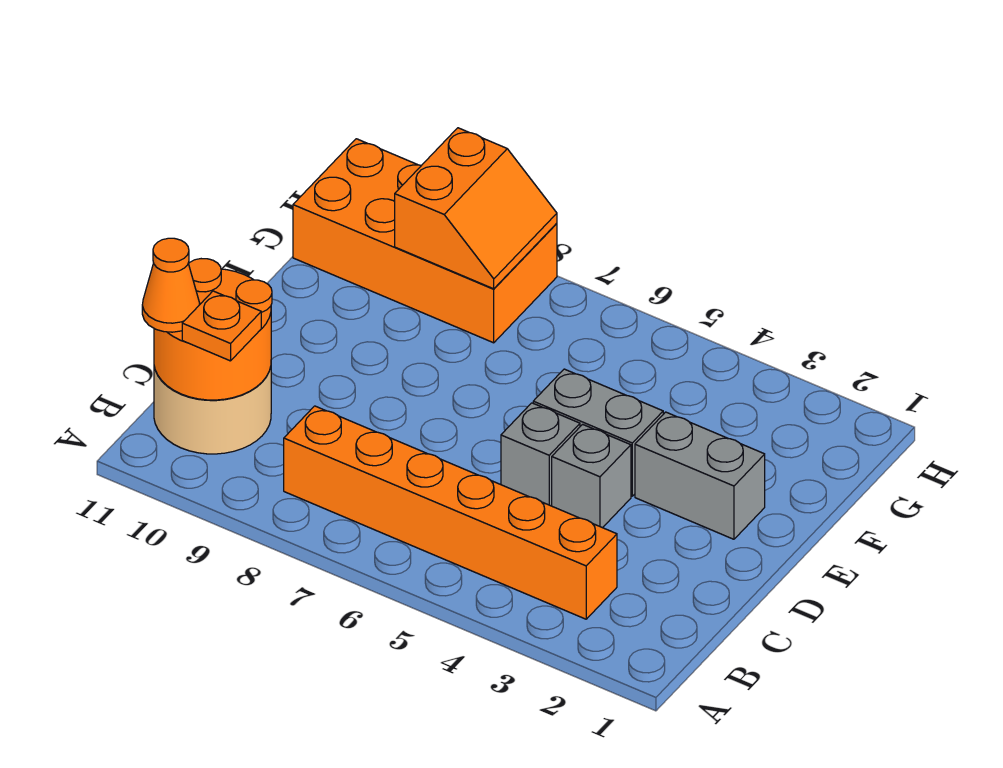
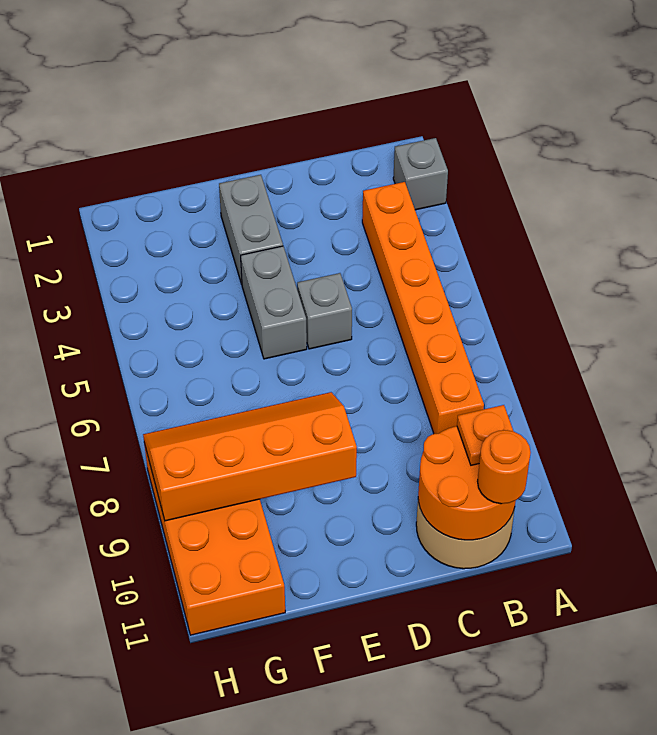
orange 1x1 cone [142,238,200,332] -> orange 1x1 round brick [477,430,531,504]
grey 1x1 brick [552,424,631,528] -> grey 1x1 brick moved to [393,138,448,210]
orange 2x2 slope [395,128,557,289] -> orange 2x4 slope [143,392,357,521]

